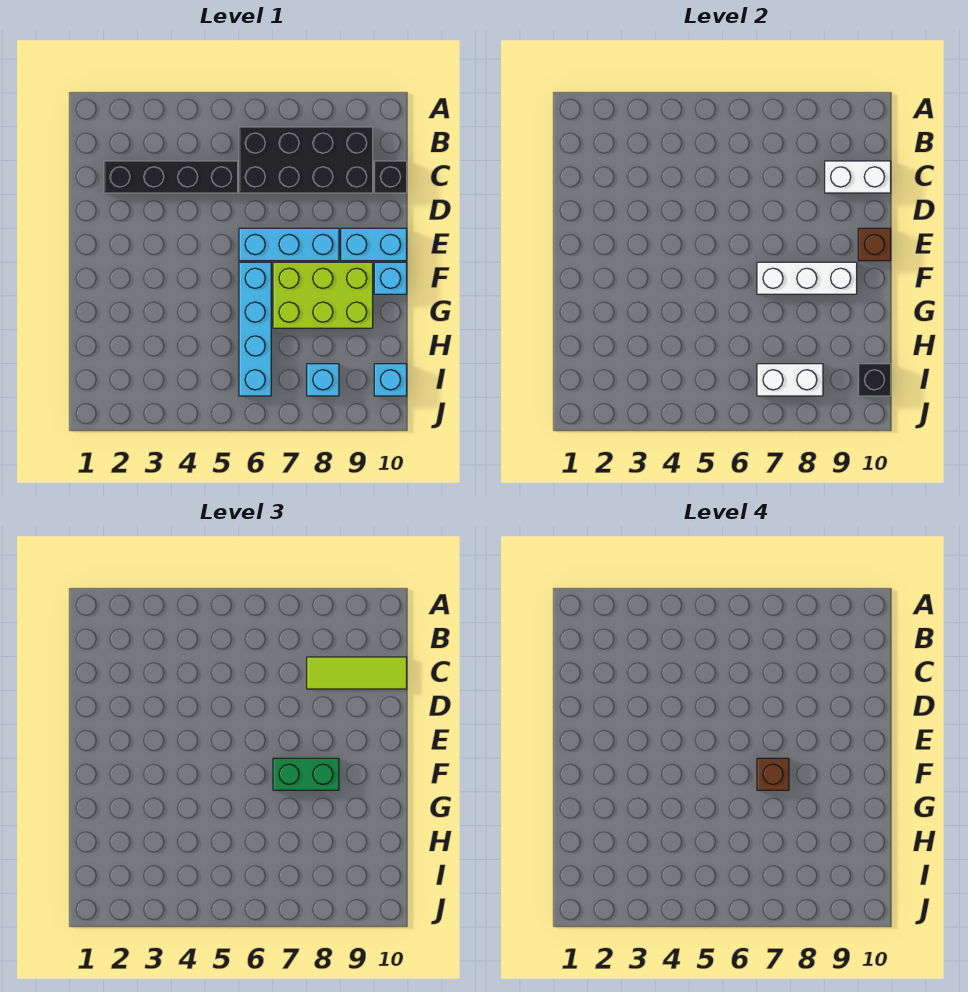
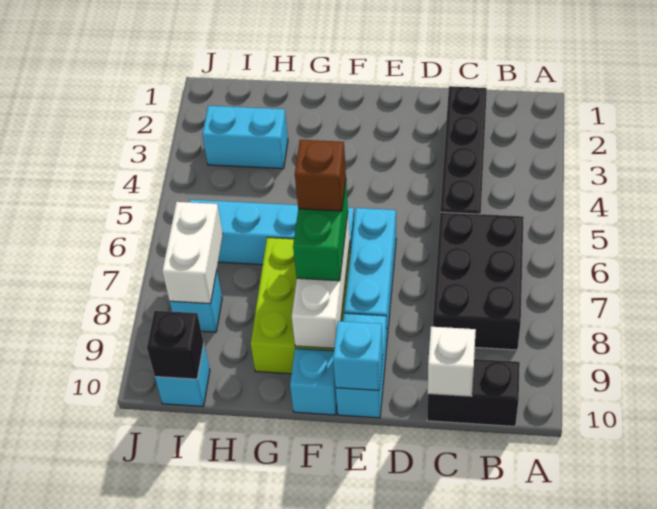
black 2x4 brick [239,127,373,193] -> black 2x3 brick [433,212,524,350]
lime 1x3 tile [307,657,407,689] -> none
white 1x2 brick [825,161,891,193] -> white 1x1 brick [428,327,476,396]
black 1x1 brick [374,161,407,193] -> black 1x2 brick [427,359,520,426]
brown 1x1 brick [858,228,891,261] -> cyan 1x1 brick [333,321,383,390]
none -> cyan 1x2 brick [202,106,288,169]

